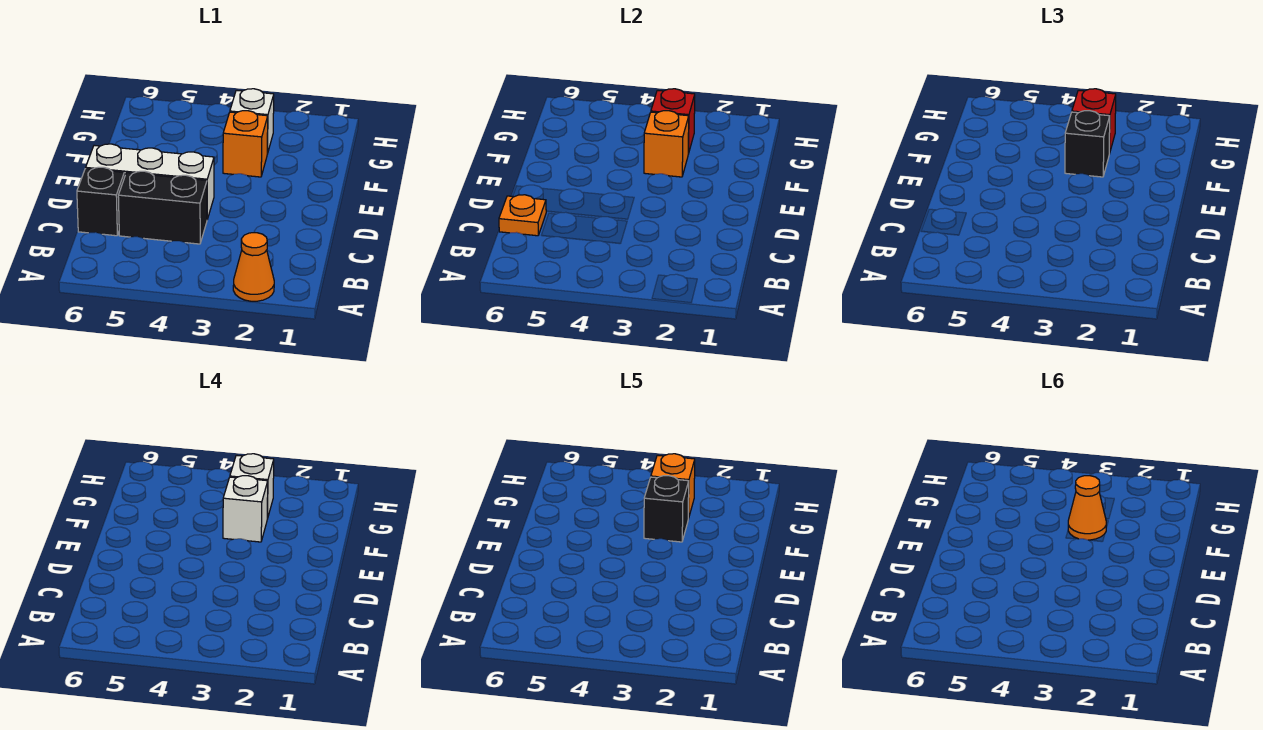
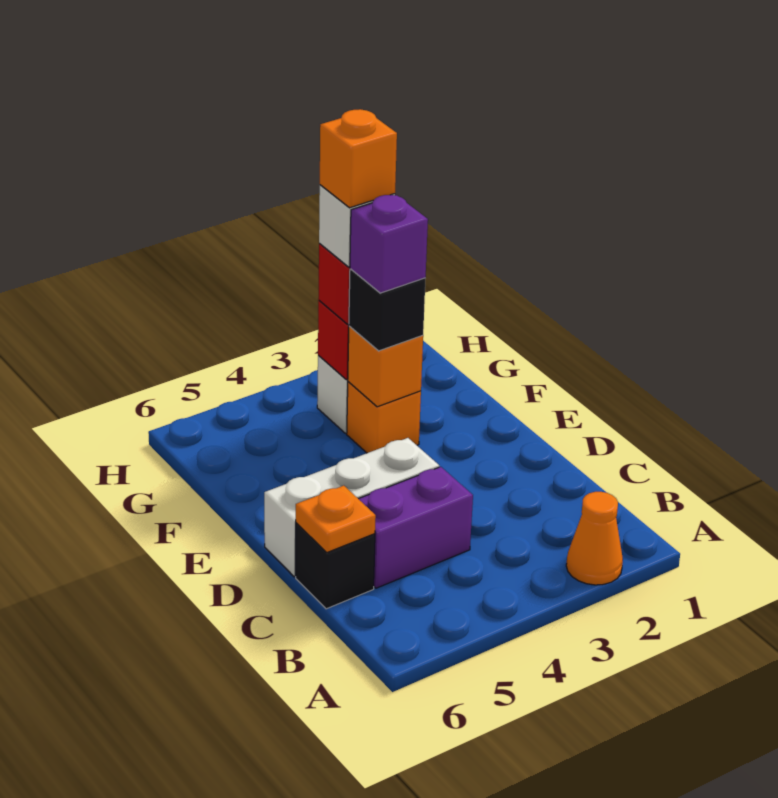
black 1x2 brick [118,171,207,244] -> purple 1x2 brick [359,467,473,588]
white 1x1 brick [223,476,268,542] -> purple 1x1 brick [350,195,428,293]
black 1x1 brick [644,476,689,542] -> none
orange 1x1 cone [1068,476,1106,540] -> none

